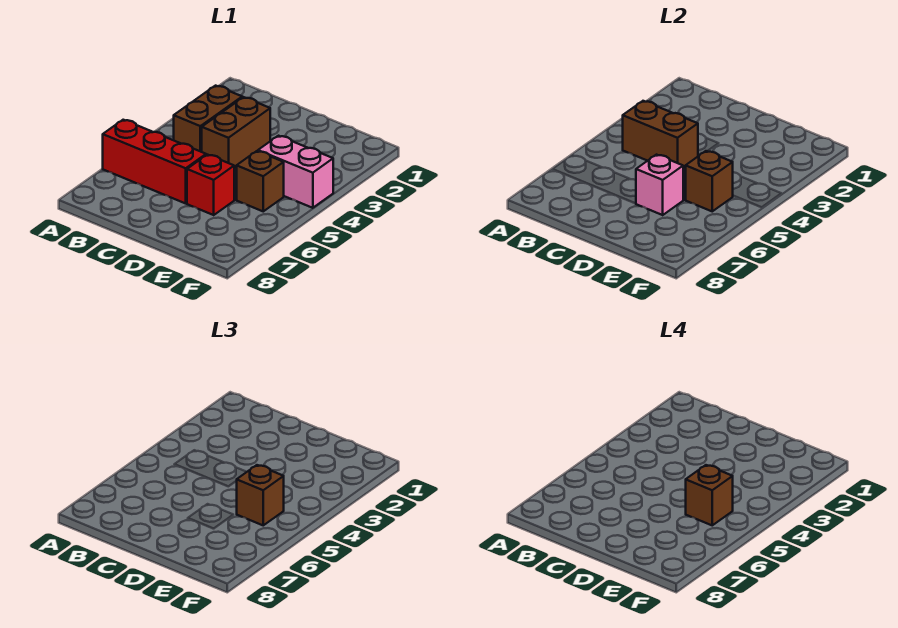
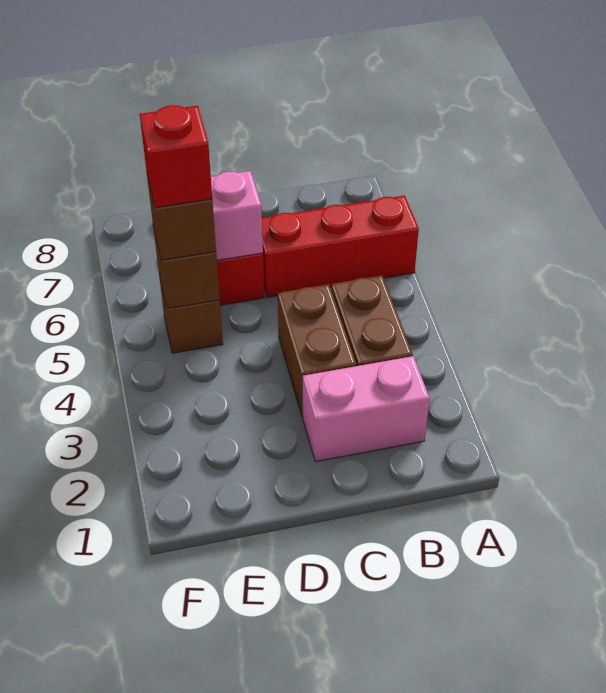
brown 1x2 brick [623,101,698,169] -> none
pink 1x2 brick [258,136,333,208] -> pink 1x2 brick moved to [303,356,430,462]
brown 1x1 brick [686,465,733,525] -> red 1x1 brick [140,105,212,208]

